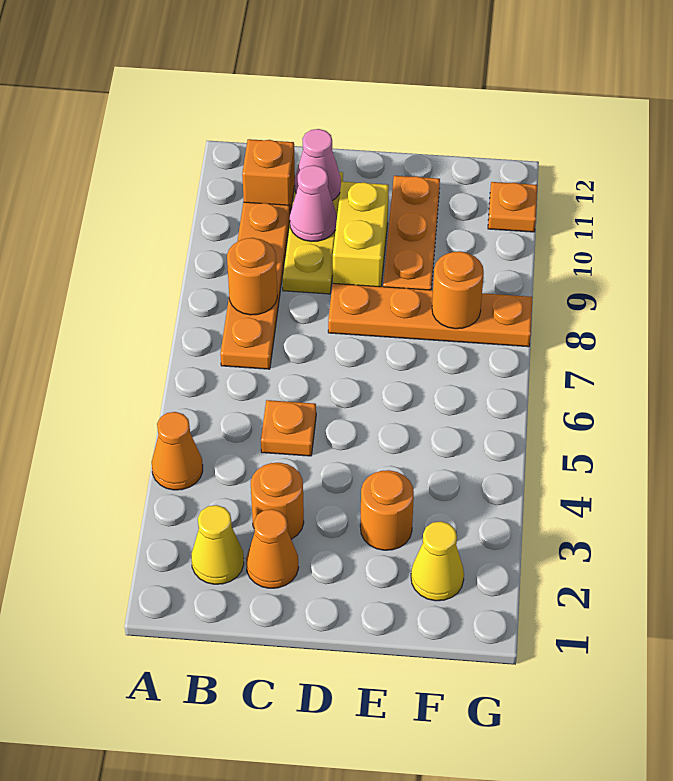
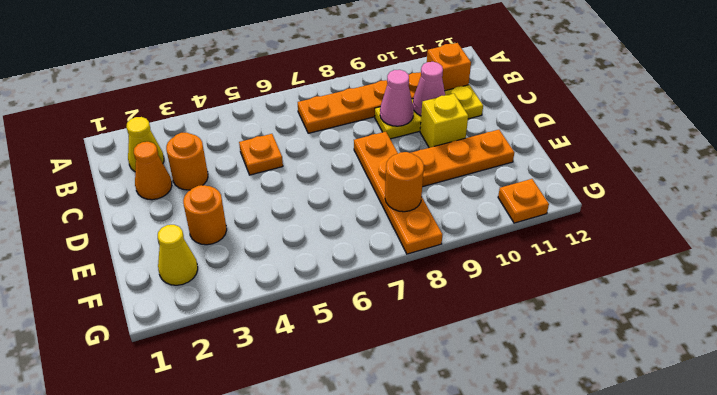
orange 1x1 cone [152,412,203,490] -> none
orange 1x1 round brick [227,238,277,315] -> none
pink 1x1 cone [295,129,341,201] -> pink 1x1 cone moved to [380,70,414,126]
yellow 1x2 brick [333,182,389,287] -> yellow 1x1 brick [420,94,468,148]

